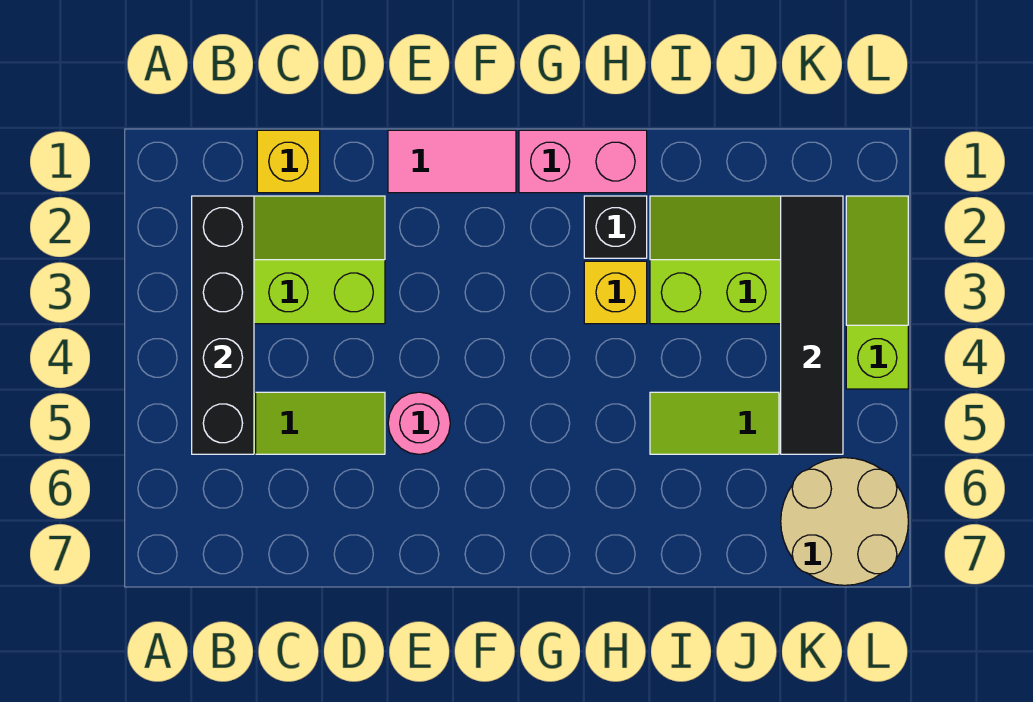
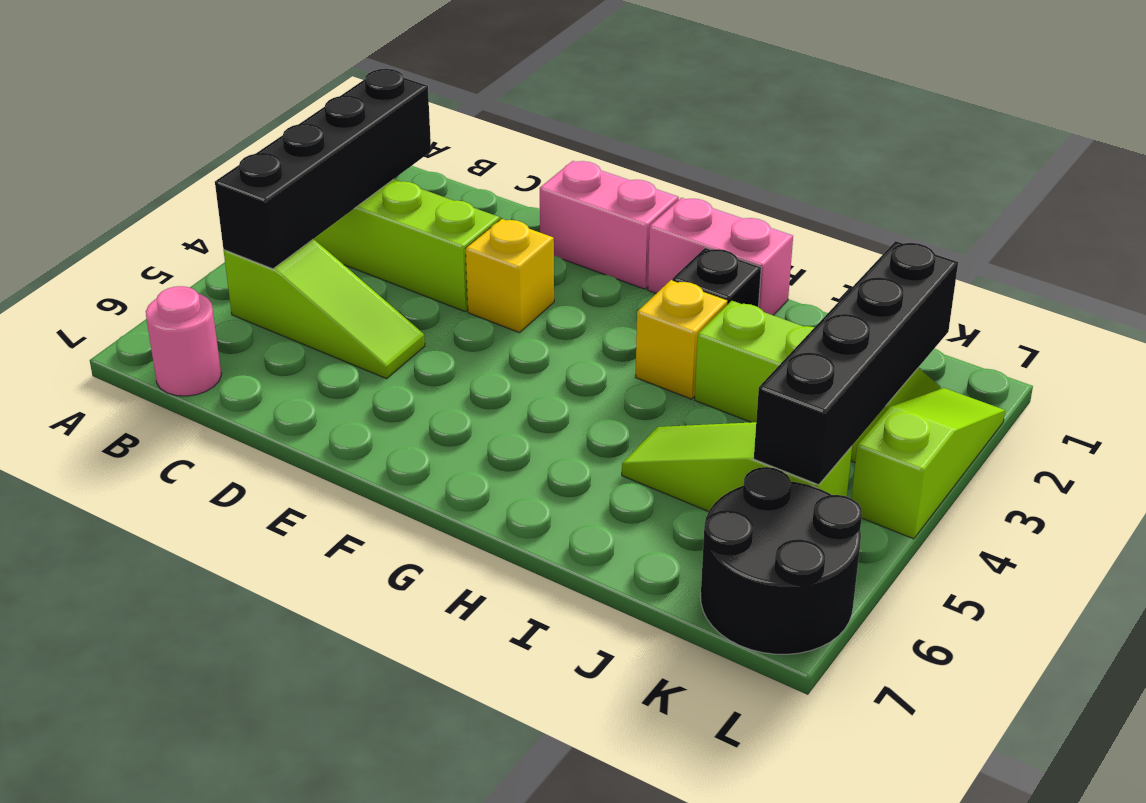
yellow 1x1 brick [257,130,320,193] -> yellow 1x1 brick moved to [466,219,554,333]
pink 1x2 tile [388,130,516,193] -> pink 1x2 brick [540,161,679,289]
pink 1x1 round brick [388,392,450,454] -> pink 1x1 round brick moved to [146,286,221,396]
black 1x4 tile [781,196,843,454] -> black 1x4 brick [754,241,958,485]
tan 2x2 round brick [781,458,908,585] -> black 2x2 round brick [701,467,862,654]

